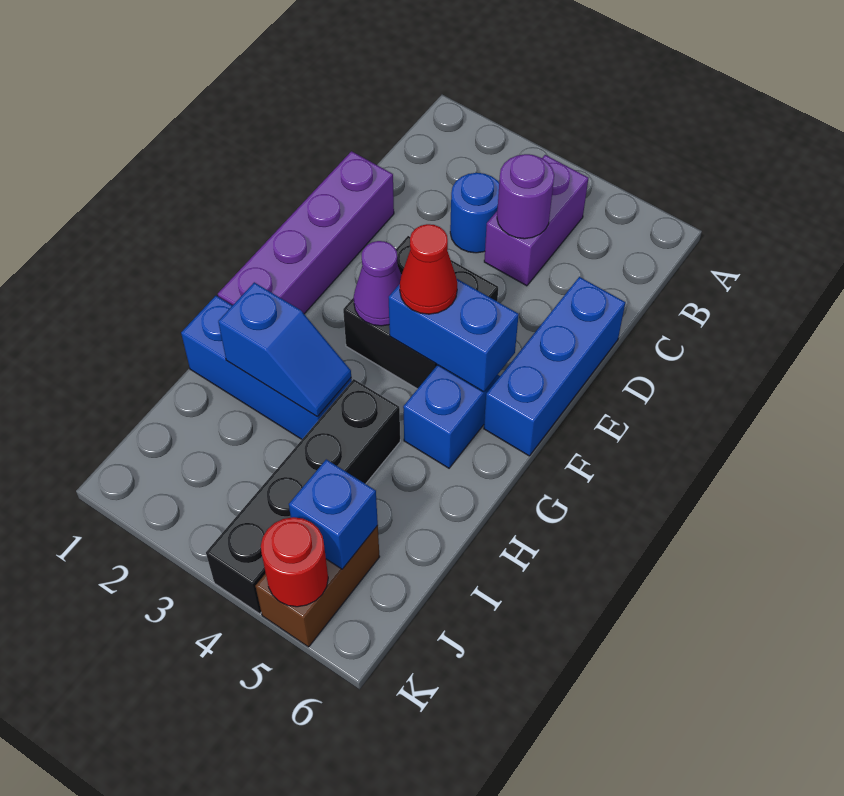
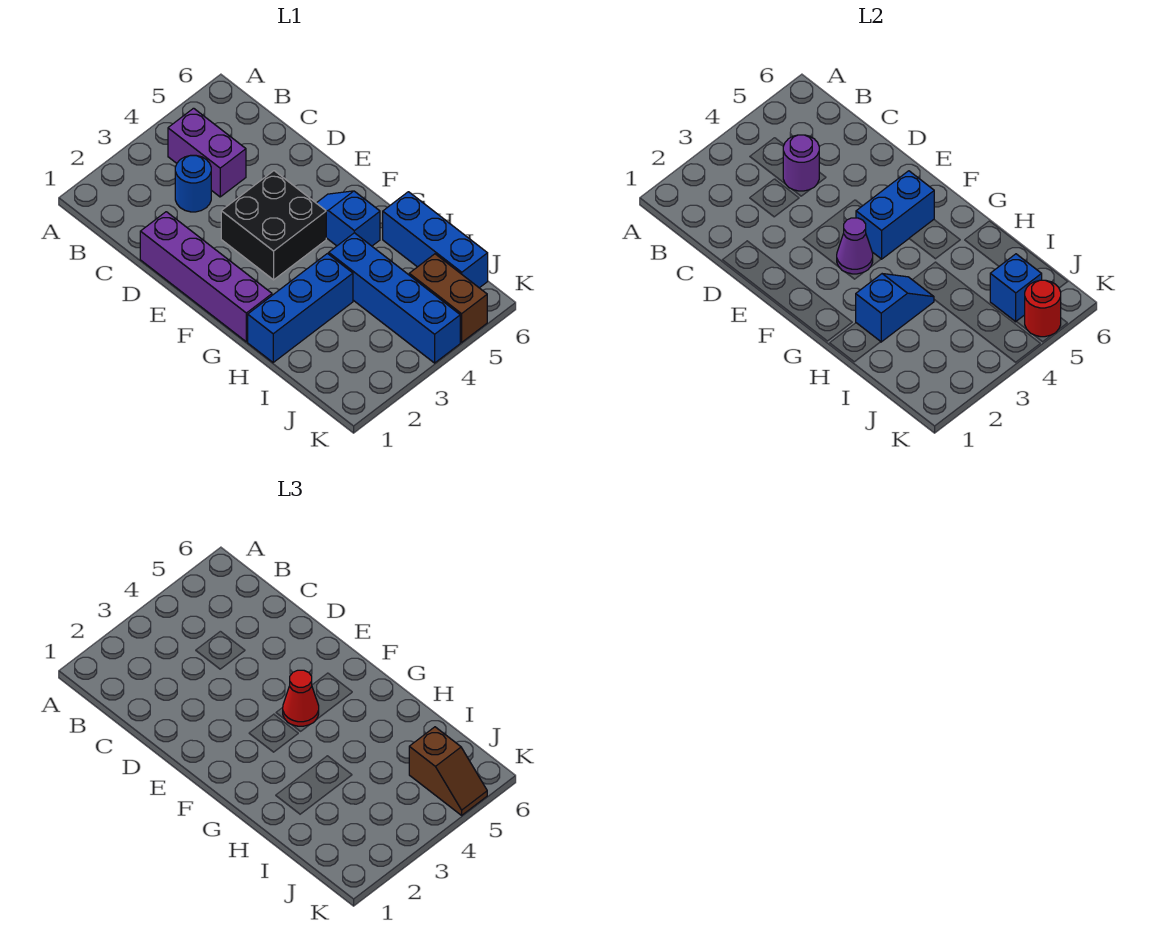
blue 1x3 brick [484,277,625,456] -> blue 1x3 brick moved to [383,192,488,288]
black 1x4 brick [206,379,400,614] -> blue 1x4 brick [329,233,460,363]
none -> brown 1x2 slope [409,727,487,815]

